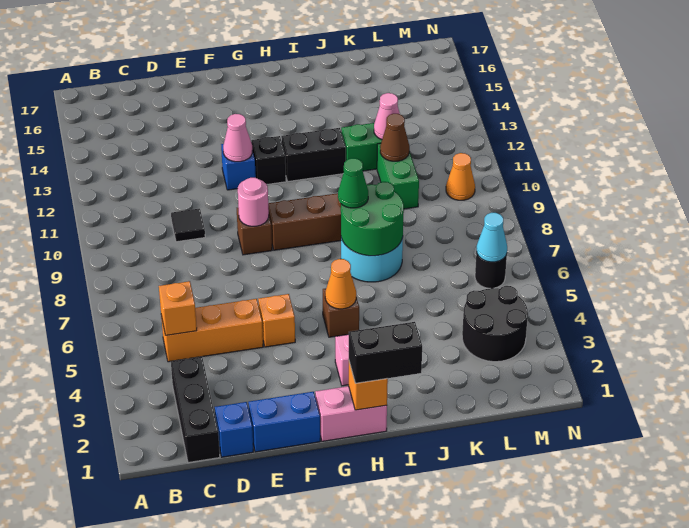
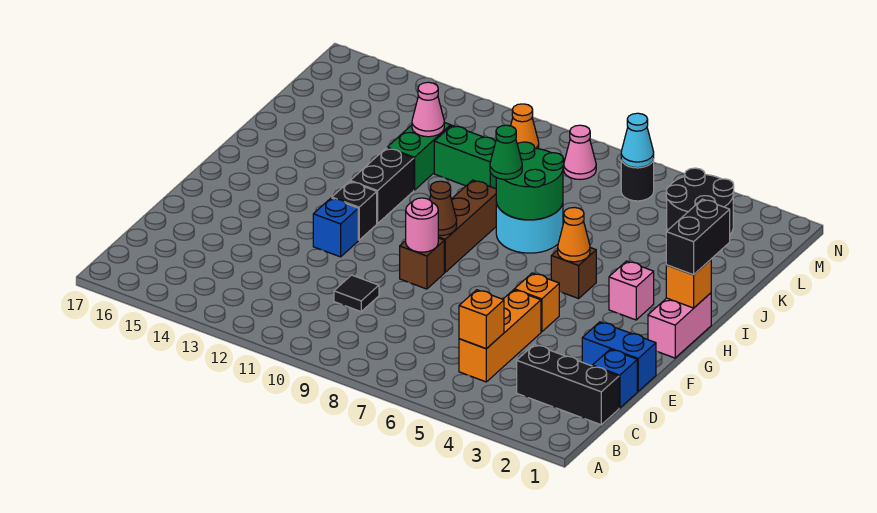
blue 1x2 brick [248,392,320,452] -> blue 1x2 brick turned to [582,322,656,391]
pink 1x1 cone [223,114,252,162] -> pink 1x1 cone moved to [564,125,596,180]
brown 1x1 cone [380,114,409,161] -> brown 1x1 cone moved to [430,181,457,236]

